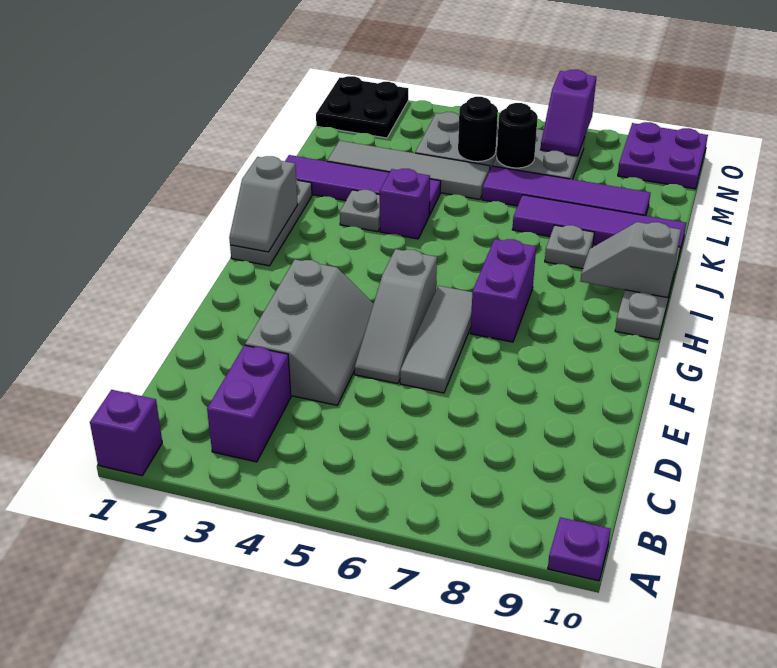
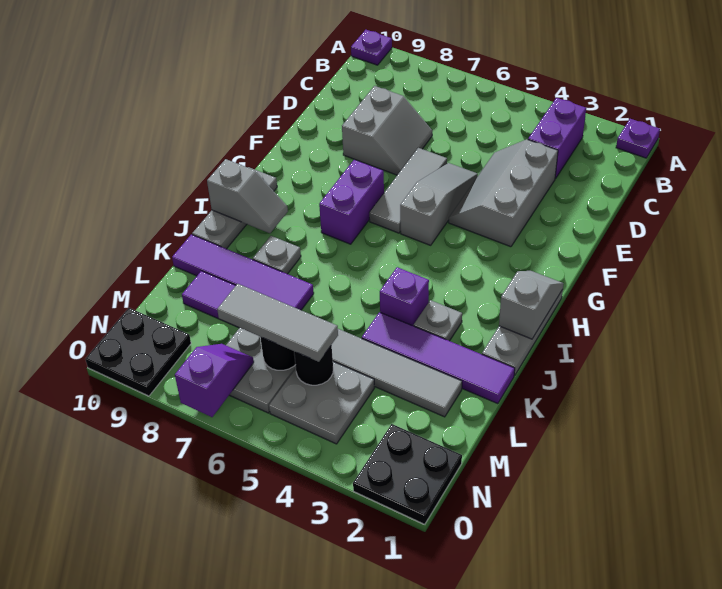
purple 1x1 brick [90,390,162,476] -> purple 1x1 plate [616,119,660,158]
none -> grey 2x2 slope [342,86,432,175]
none -> grey 1x3 tile [217,284,338,362]
purple 2x2 plate [618,122,708,189] -> black 2x2 plate [85,308,191,396]

